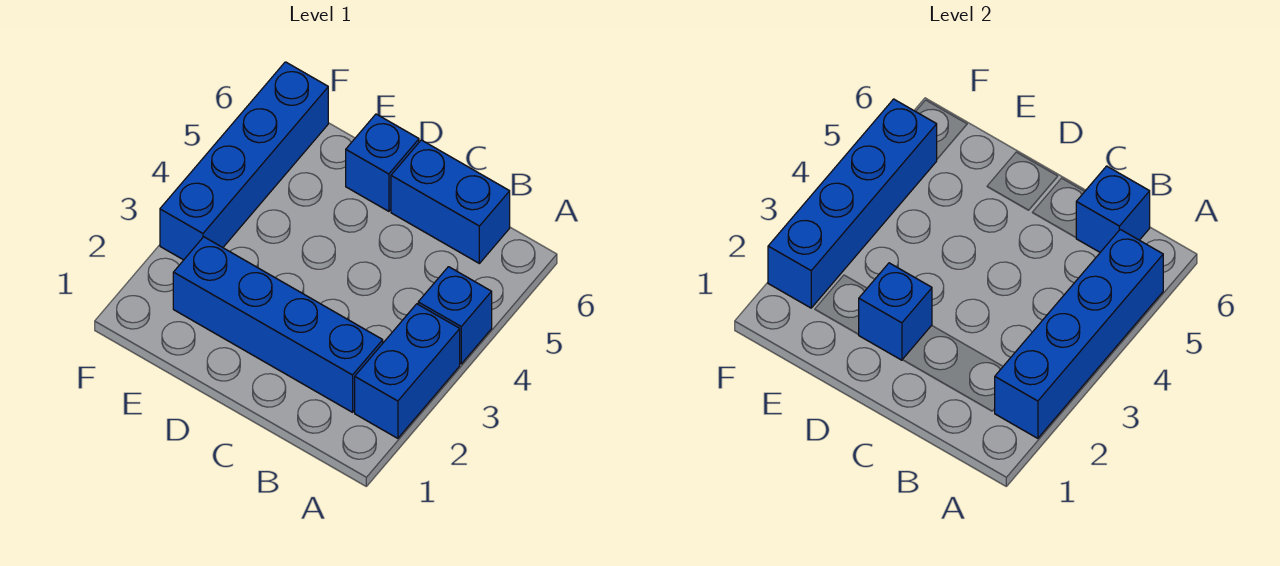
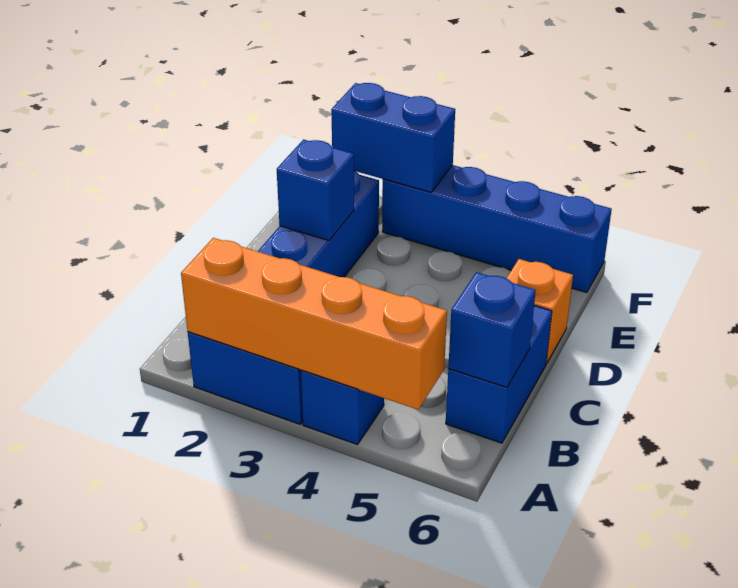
blue 1x4 brick [995,229,1163,438] -> orange 1x4 brick [181,238,447,410]
blue 1x1 brick [346,114,419,211] -> orange 1x1 brick [506,259,573,363]
blue 1x4 brick [768,99,937,308] -> blue 1x2 brick [331,83,455,192]

